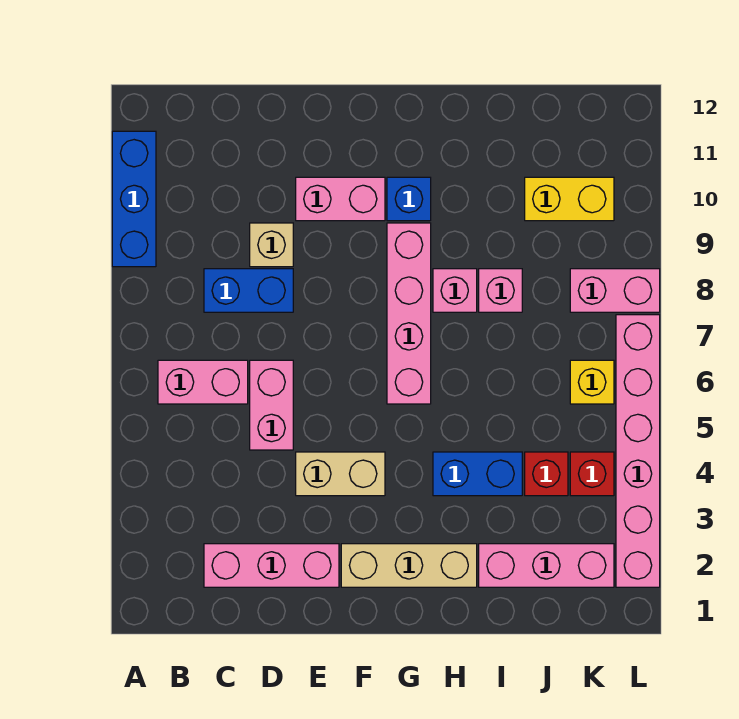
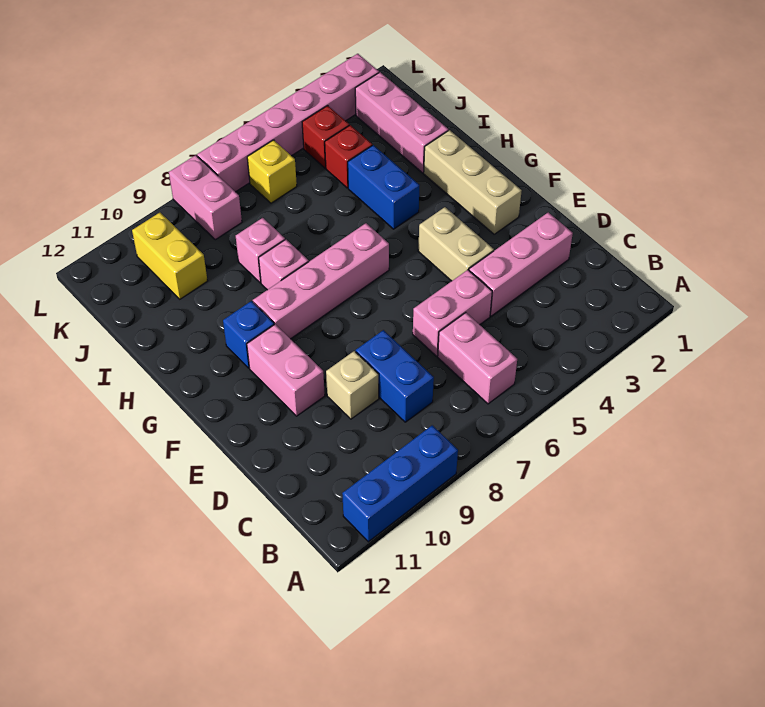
pink 1x3 brick [204,544,339,587] -> pink 1x3 brick turned to [469,212,573,316]

